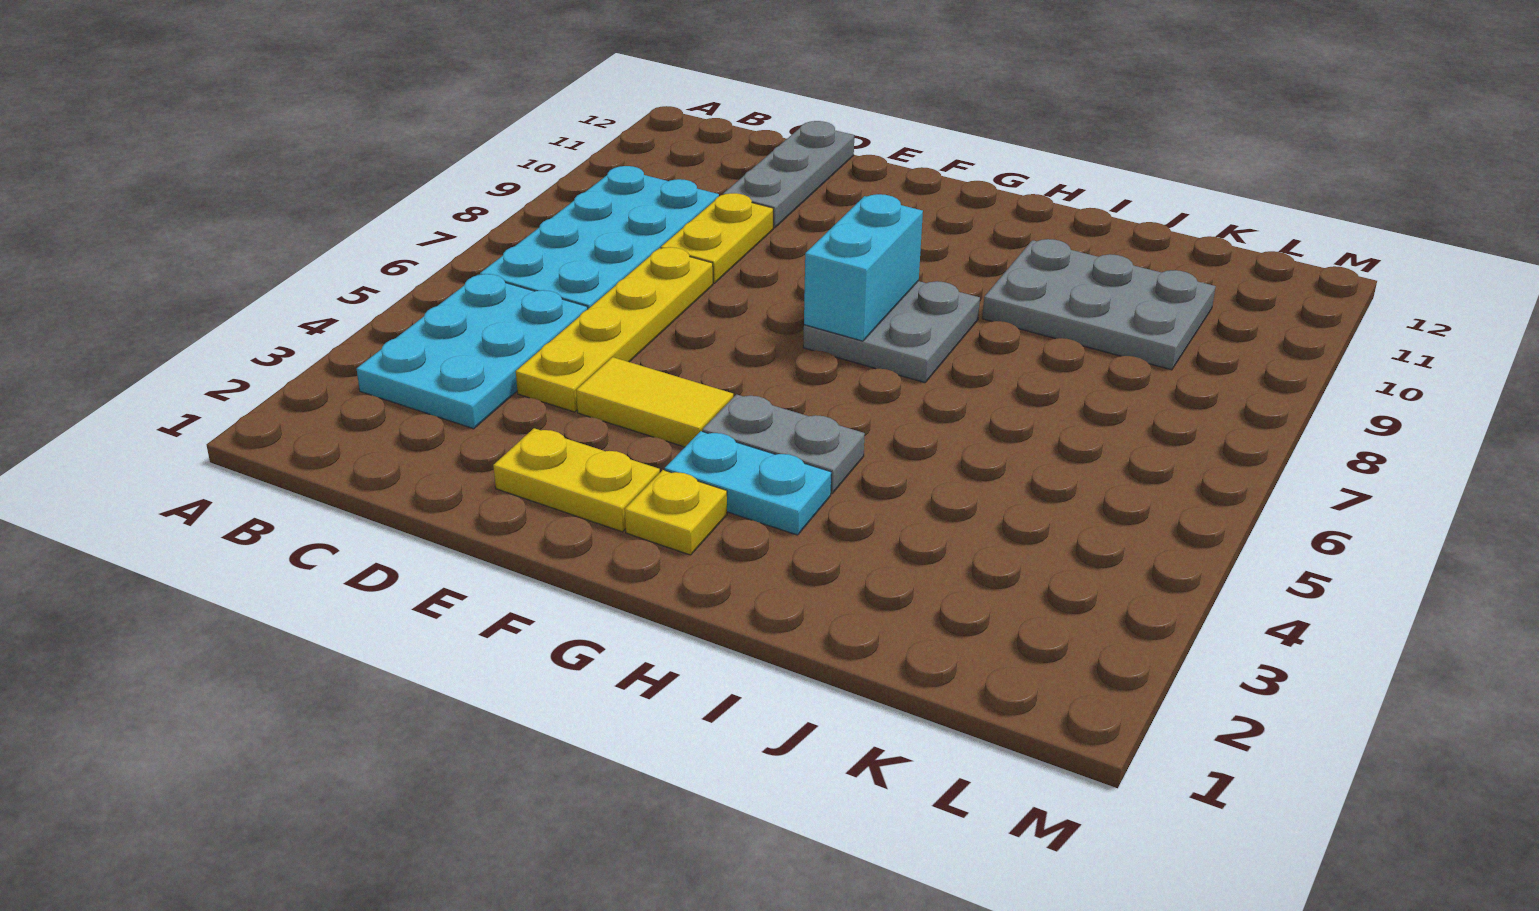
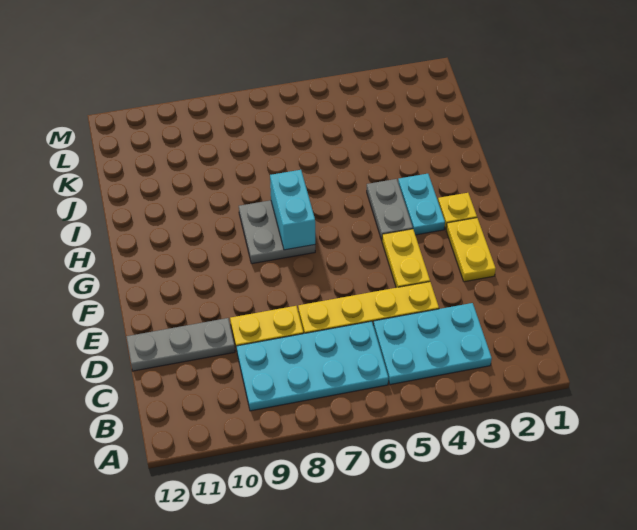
yellow 1x2 tile [576,357,733,447] -> yellow 1x2 plate [382,229,430,288]
cyan 1x2 brick [804,194,923,341] -> cyan 1x2 brick turned to [270,170,315,250]
grey 2x3 plate [982,239,1216,370] -> none

